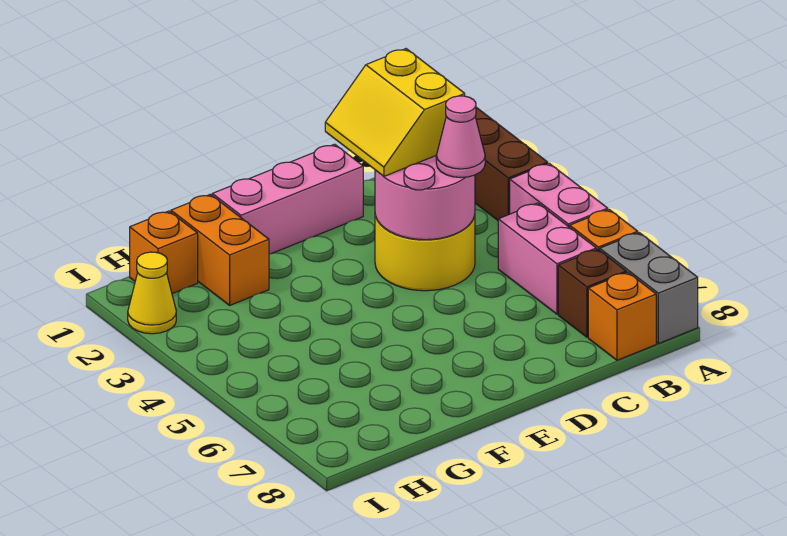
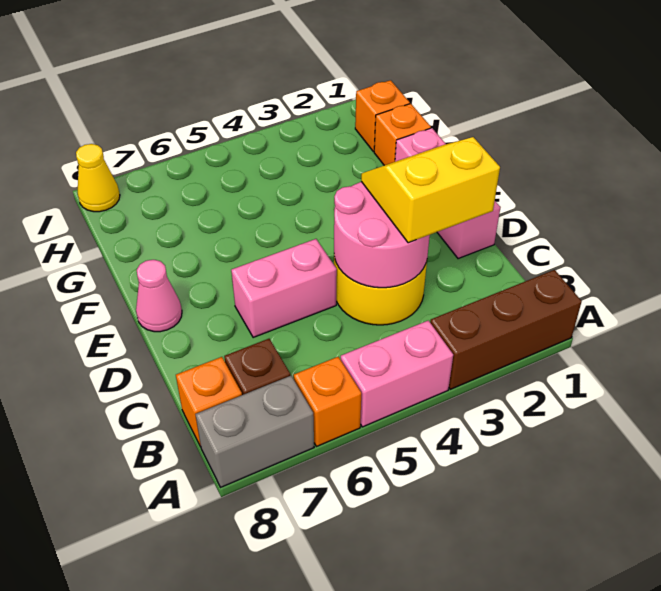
pink 1x2 brick [498,203,596,314] -> pink 1x2 brick moved to [231,239,337,338]
pink 1x1 cone [436,96,485,178] -> pink 1x1 cone moved to [136,260,182,332]
orange 1x2 brick [171,194,269,305] -> orange 1x1 brick [374,104,431,165]
yellow 1x1 cone [128,252,176,334] -> yellow 1x1 cone moved to [76,144,120,212]

